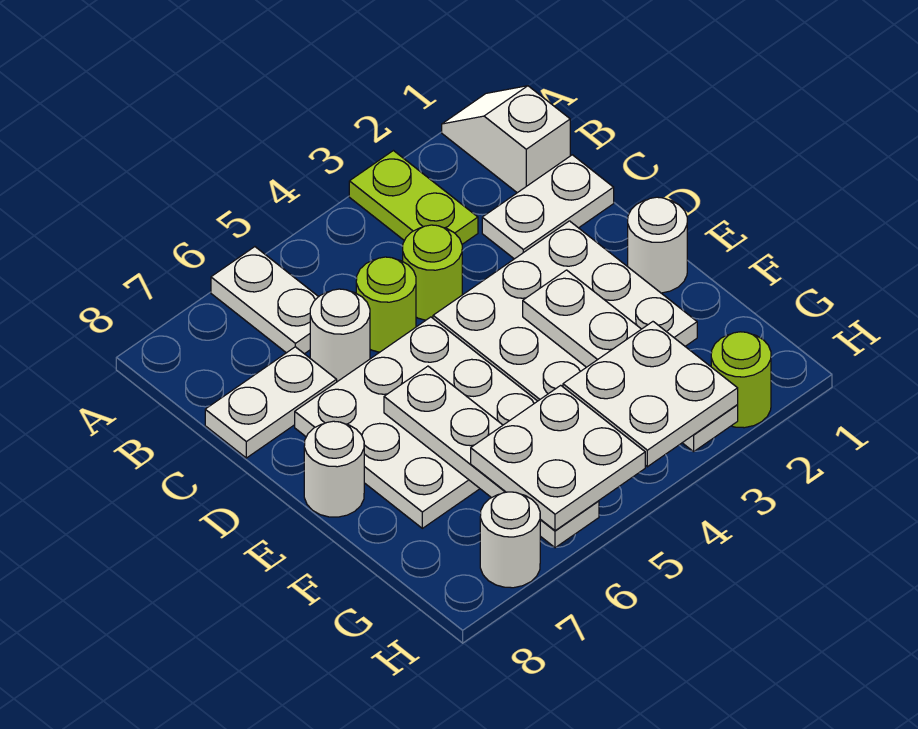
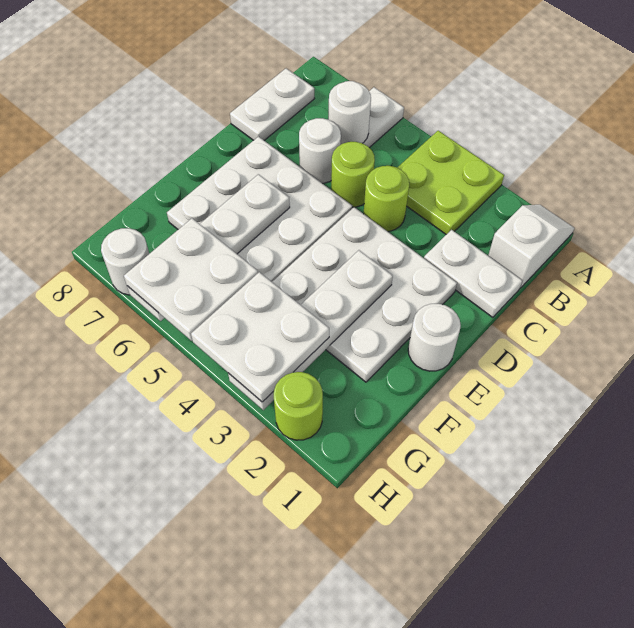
lime 1x2 plate [349,151,478,244] -> lime 2x2 plate [397,131,504,235]
white 1x2 plate [205,347,337,458] -> white 1x2 plate turned to [230,68,314,140]
white 1x1 round brick [304,421,364,517] -> white 1x1 round brick moved to [329,81,371,144]

